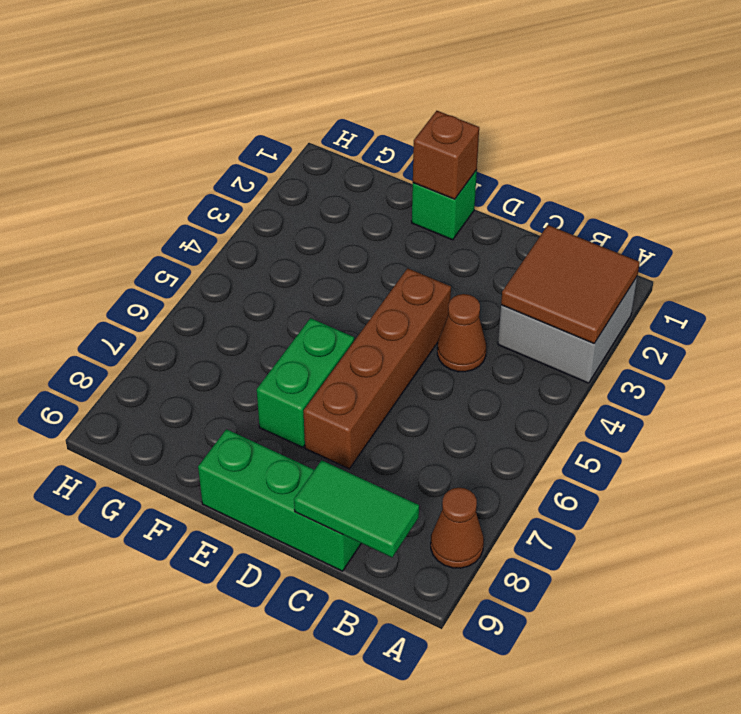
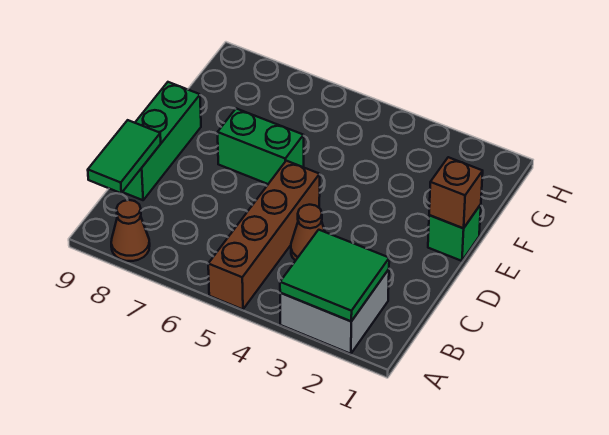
brown 2x2 tile [501,225,640,343] -> green 2x2 tile [280,230,389,321]
brown 1x4 brick [304,268,451,469] -> brown 1x4 brick turned to [208,161,320,309]

